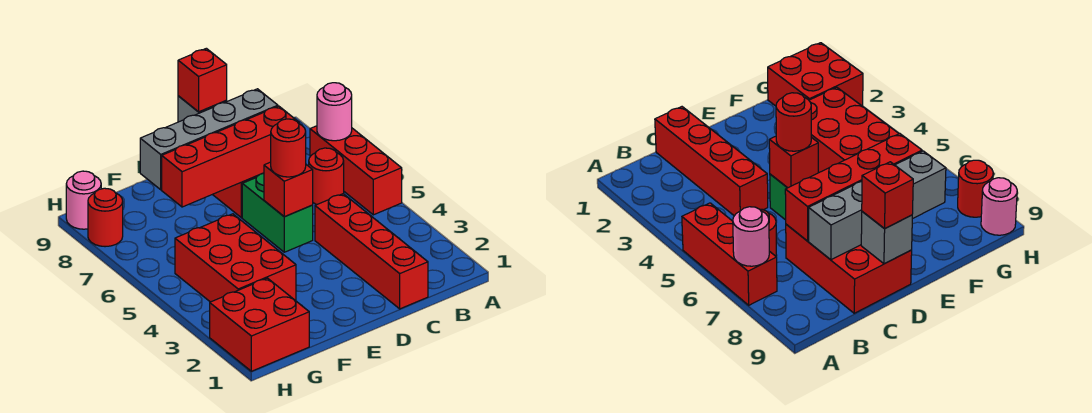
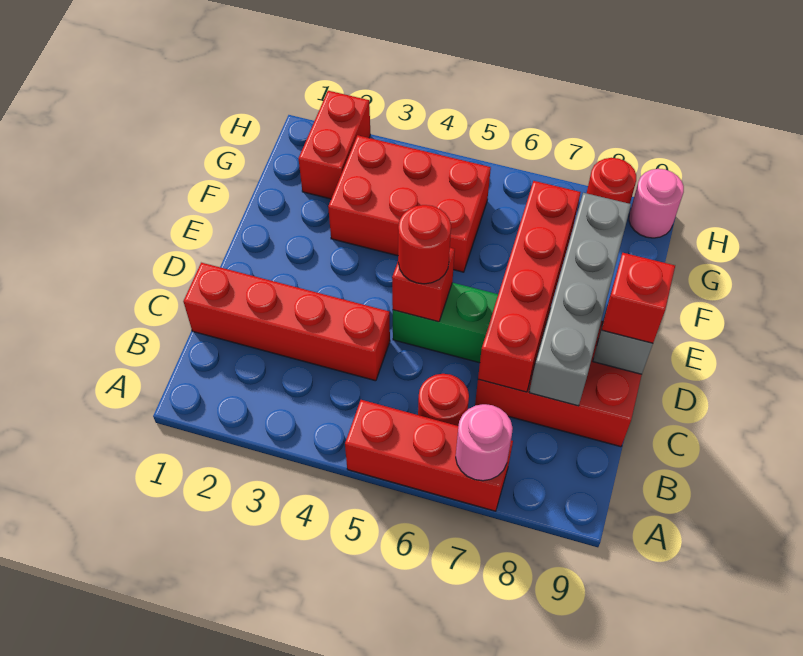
red 2x2 brick [210,278,309,371] -> red 1x2 brick [298,91,370,199]

